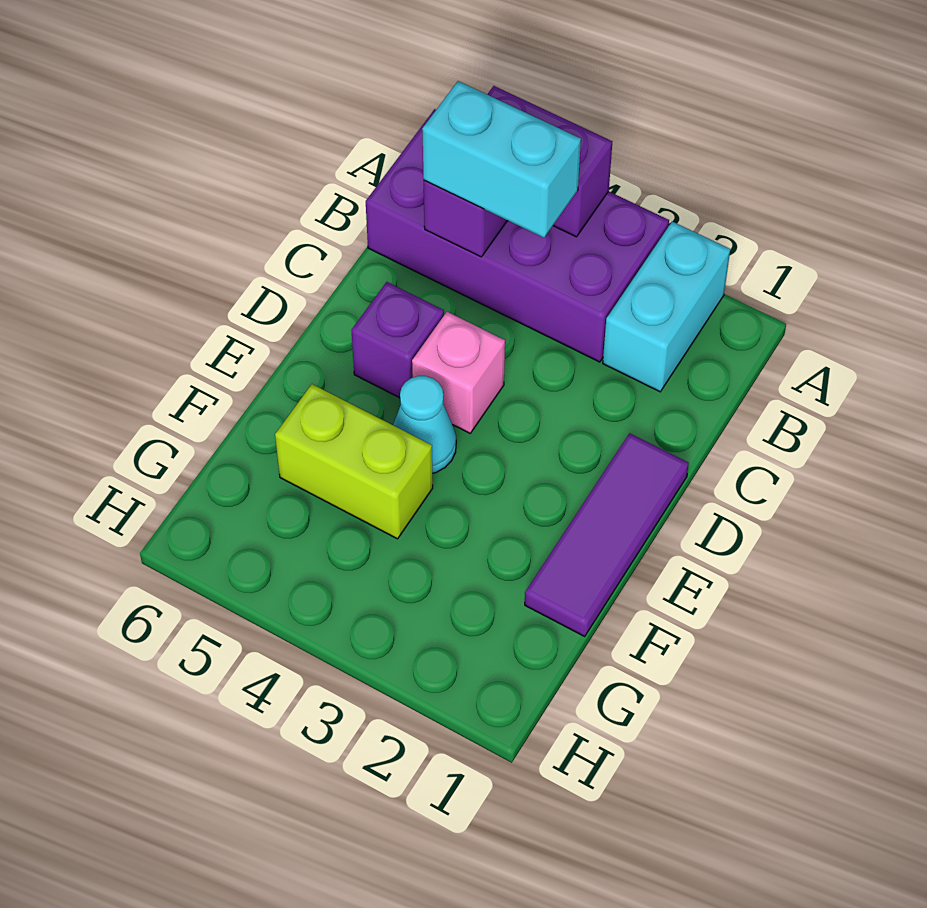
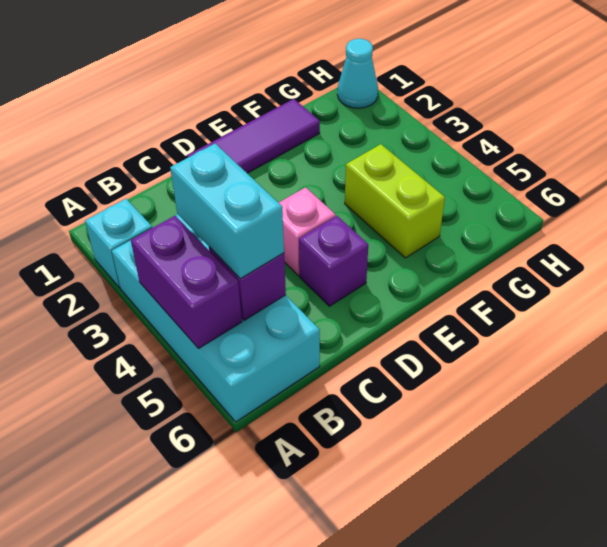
cyan 1x2 brick [603,222,730,392] -> cyan 1x1 brick [85,199,152,288]
purple 2x4 brick [366,109,669,362] -> cyan 2x4 brick [112,214,320,422]
cyan 1x1 cone [393,376,456,473] -> cyan 1x1 cone moved to [337,39,378,108]

